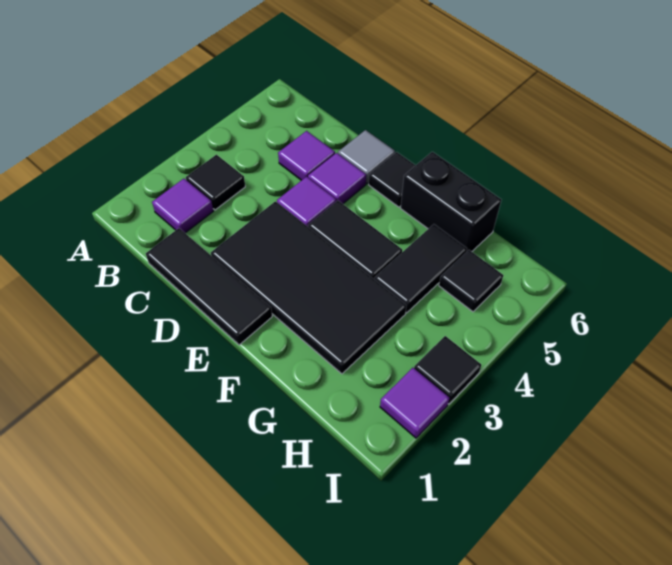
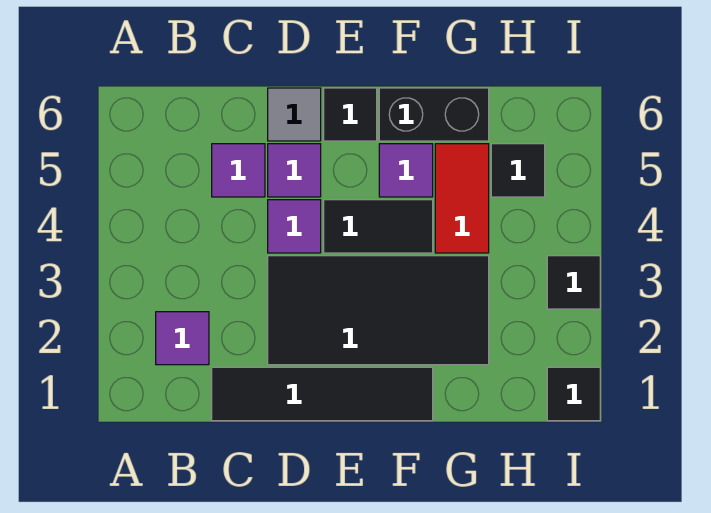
black 1x1 tile [186,155,245,210] -> black 1x1 tile moved to [547,367,600,421]
black 1x3 tile [146,228,272,345] -> black 1x4 tile [212,367,433,421]
black 1x2 tile [374,224,467,313] -> red 1x2 tile [435,144,489,253]
purple 1x1 tile [380,368,449,438] -> purple 1x1 tile moved to [379,144,433,197]

